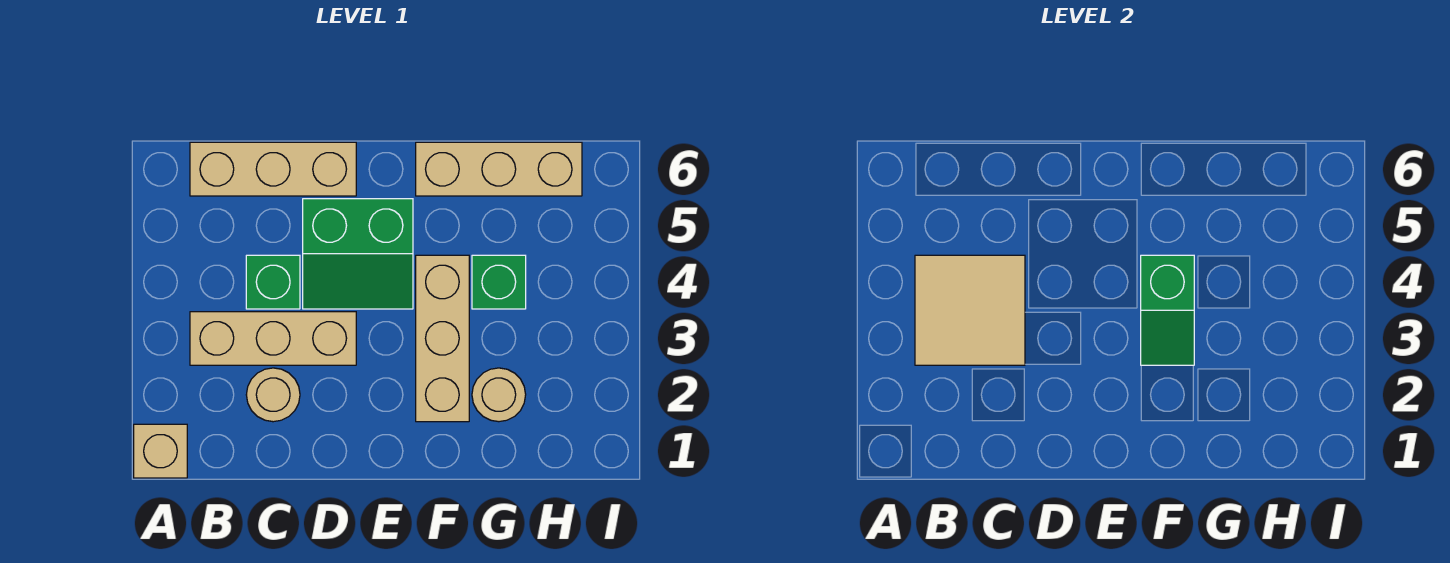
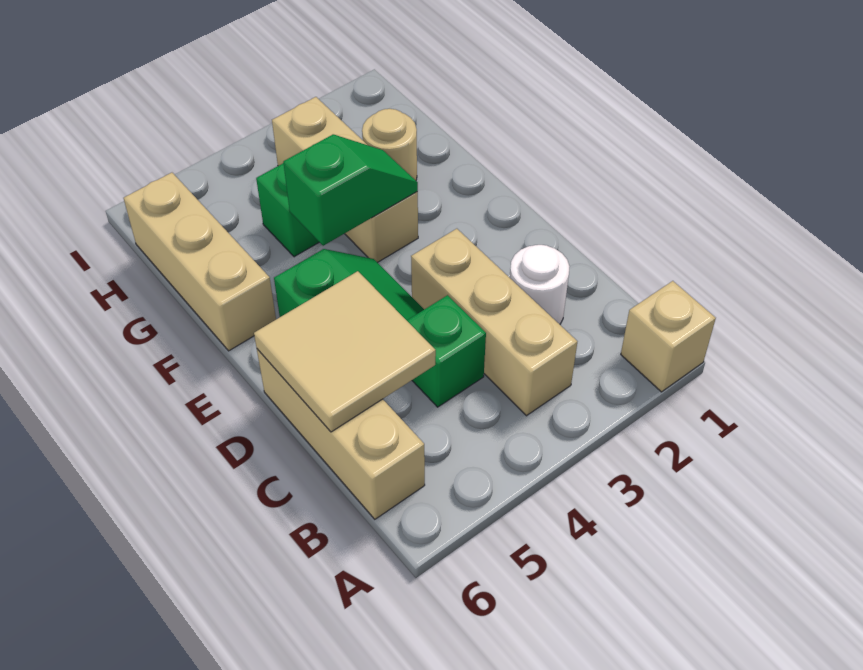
tan 2x2 tile [915,255,1025,365] -> tan 2x2 tile moved to [254,271,436,432]
tan 1x1 round brick [246,368,300,422] -> white 1x1 round brick [510,245,570,324]
tan 1x3 brick [416,255,469,422] -> tan 1x3 brick turned to [272,97,418,263]

